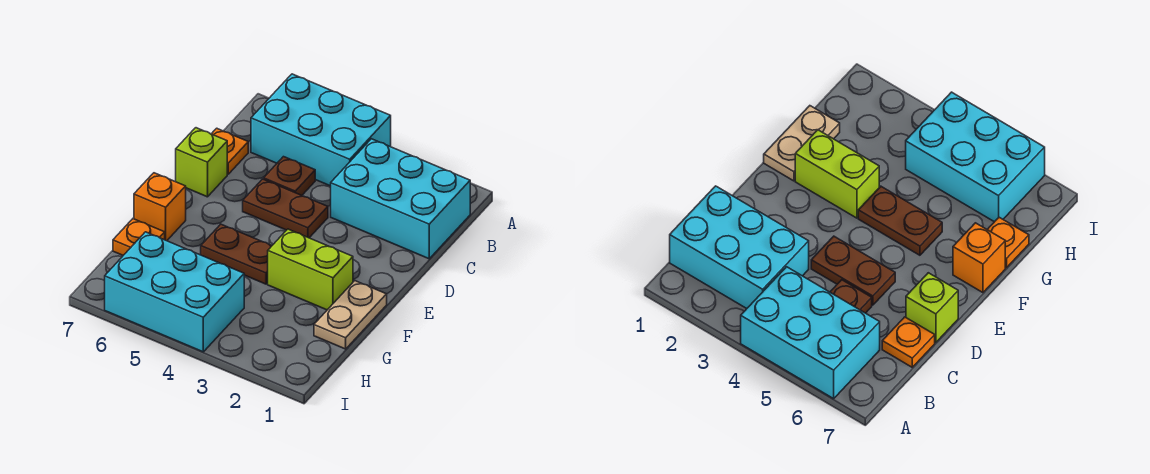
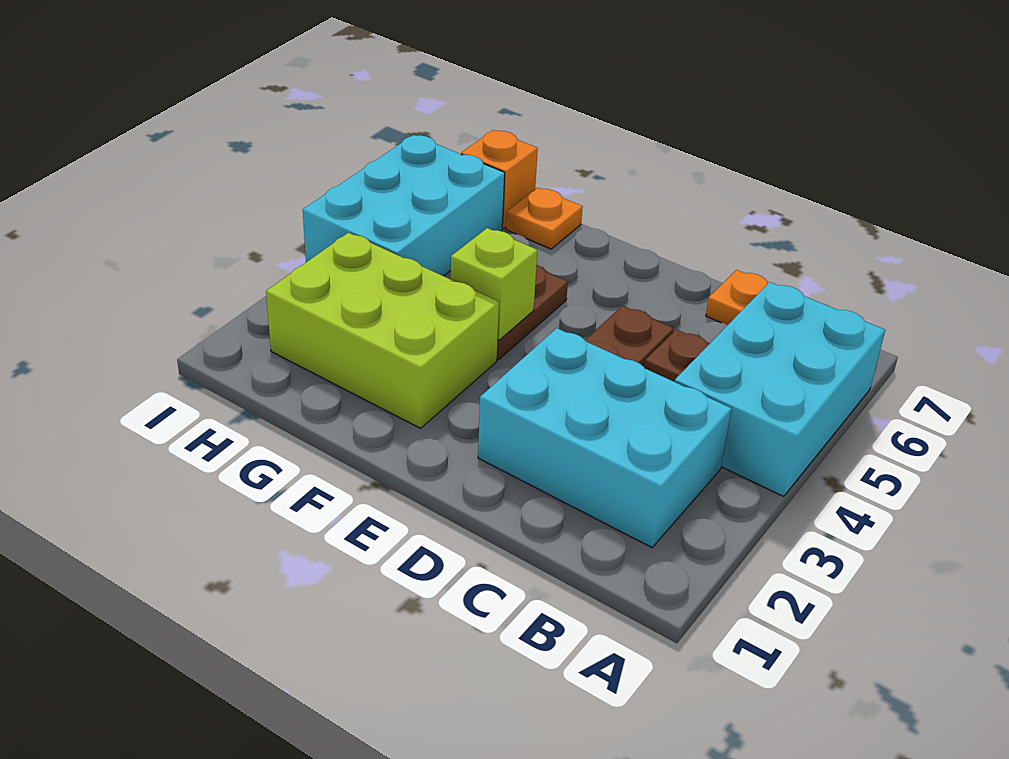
cyan 2x3 brick [331,139,470,259] -> cyan 2x3 brick turned to [478,328,732,548]
lime 1x1 brick [176,128,227,197] -> lime 1x1 brick moved to [451,228,537,340]
tan 1x2 plate [314,281,387,349] -> none
lime 1x2 brick [268,229,353,310] -> lime 2x3 brick [266,233,499,428]
orange 1x1 brick [134,173,186,241] -> orange 1x1 brick moved to [461,130,538,229]

